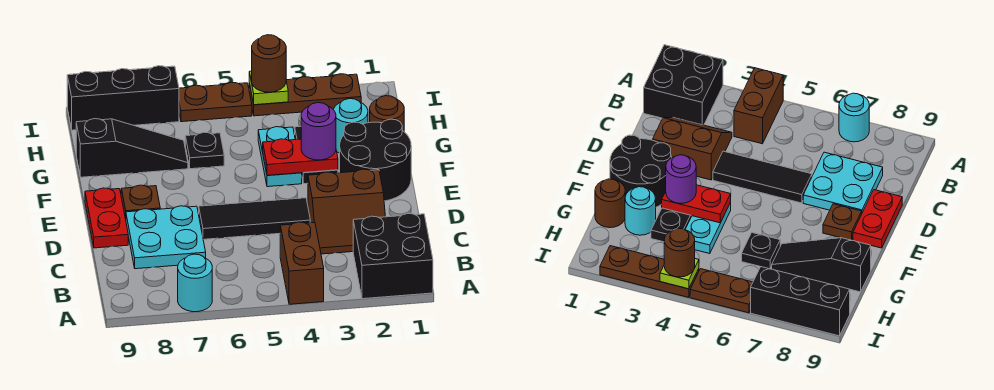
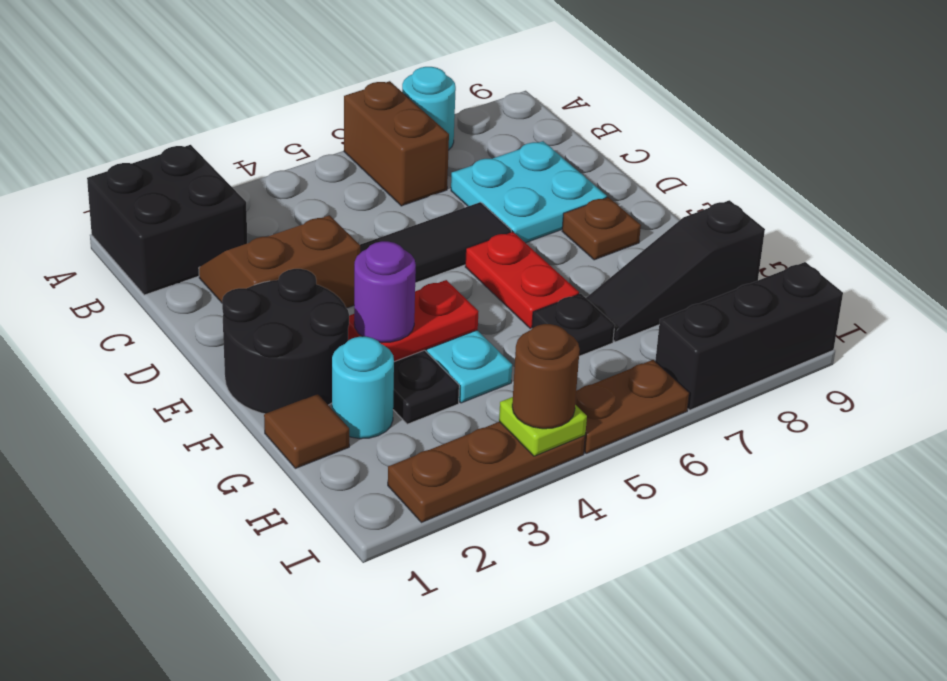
brown 1x2 brick [280,222,324,304] -> brown 1x2 brick moved to [344,81,449,206]
red 1x2 plate [85,188,128,248] -> red 1x2 plate moved to [465,232,579,328]
brown 1x1 round brick [370,96,404,131] -> brown 1x1 tile [264,394,349,468]

